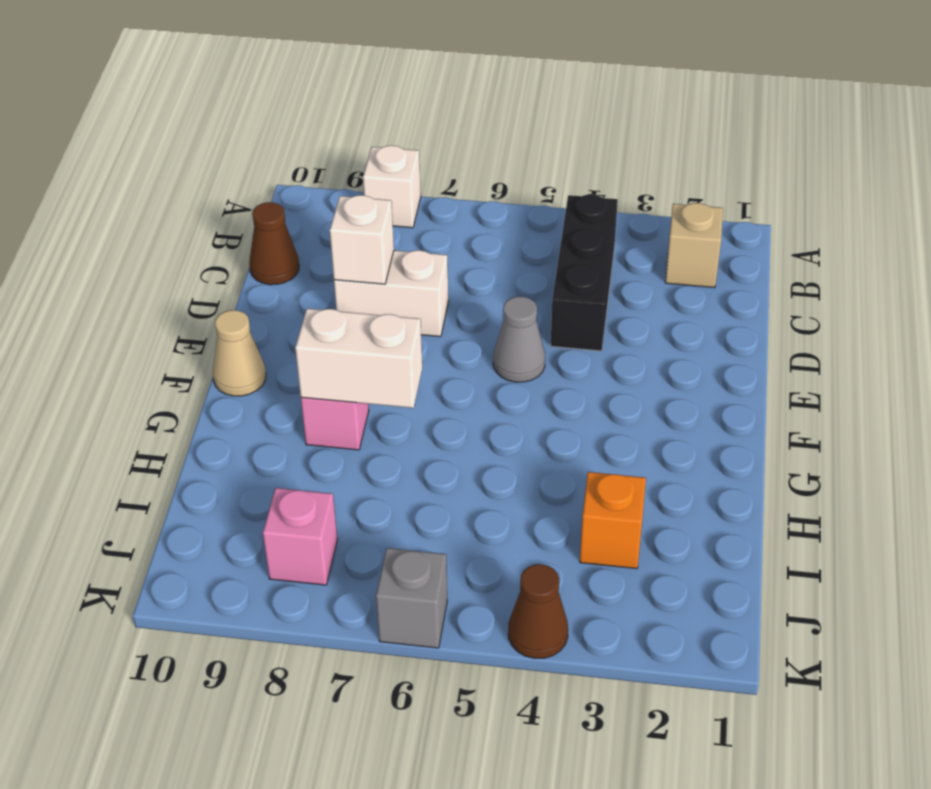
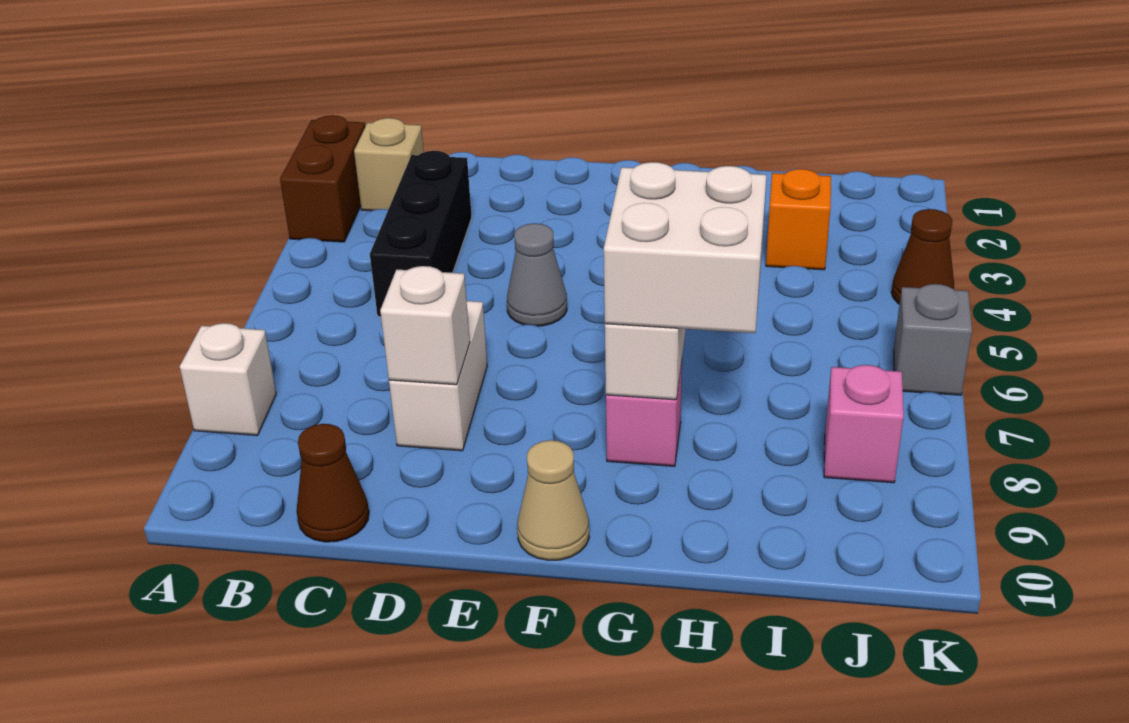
none -> brown 1x2 brick [280,115,365,242]
black 1x3 brick [551,194,618,351] -> black 1x3 brick turned to [370,151,472,317]
none -> white 2x2 brick [604,162,766,333]

